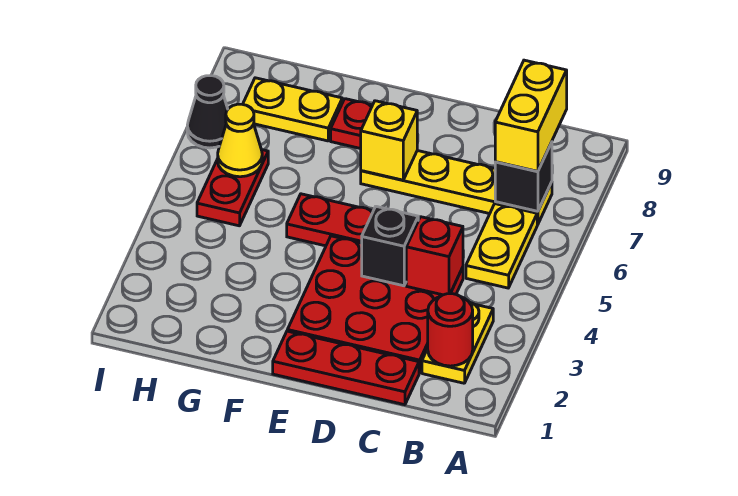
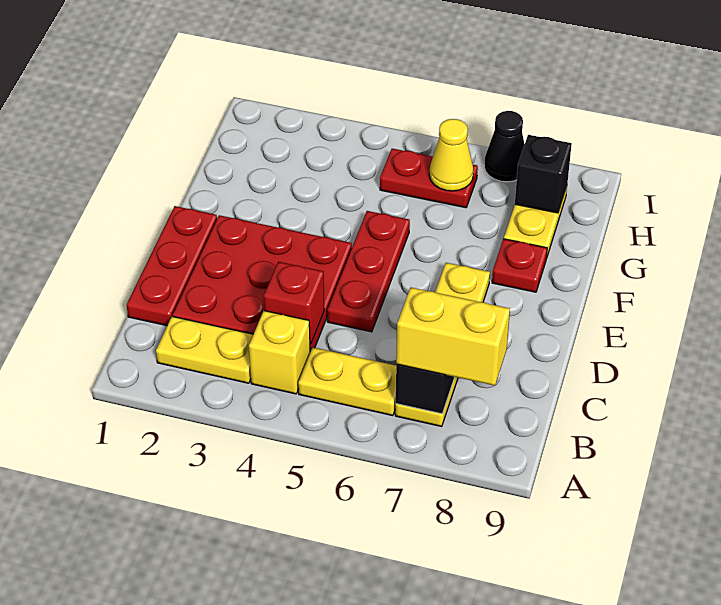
red 1x1 round brick [428,293,473,366] -> none
black 1x1 brick [362,206,418,286] -> black 1x1 brick moved to [515,135,572,213]
yellow 1x1 brick [361,101,417,180] -> yellow 1x1 brick moved to [249,311,310,394]

